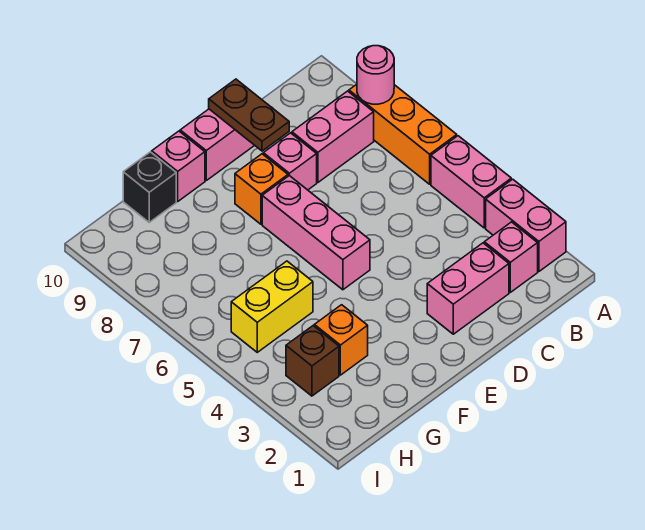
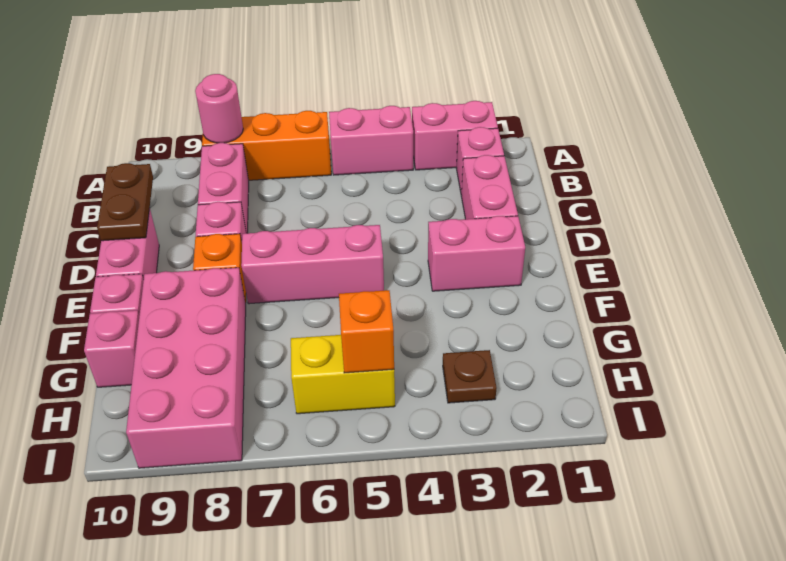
brown 1x2 plate [209,79,289,151] -> brown 1x2 plate turned to [97,163,153,241]
none -> pink 1x2 brick [428,216,525,291]
none -> pink 2x4 brick [126,268,246,468]
orange 1x1 brick [314,305,368,375] -> orange 1x1 brick moved to [339,290,394,373]
yellow 1x2 brick [231,261,313,352] -> yellow 1x2 brick turned to [291,335,395,414]
black 1x1 brick [123,152,176,222] -> pink 1x1 brick [84,310,139,387]
brown 1x1 brick [286,326,339,396] -> brown 1x1 plate [443,350,497,403]

